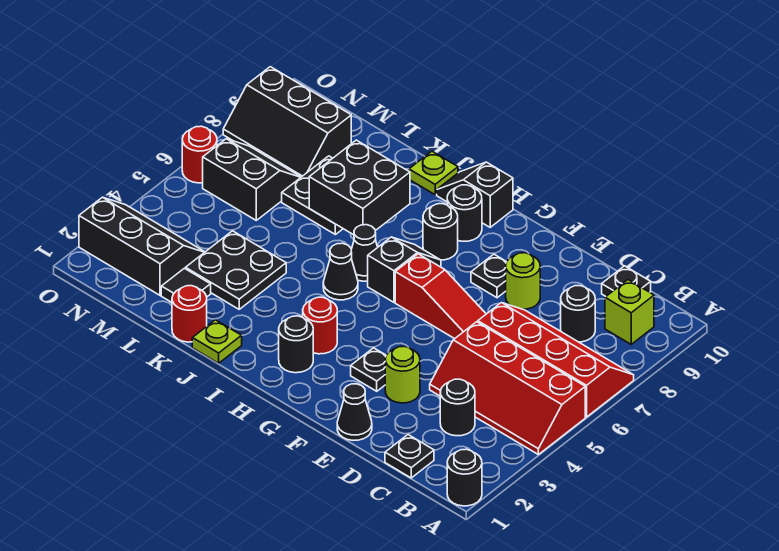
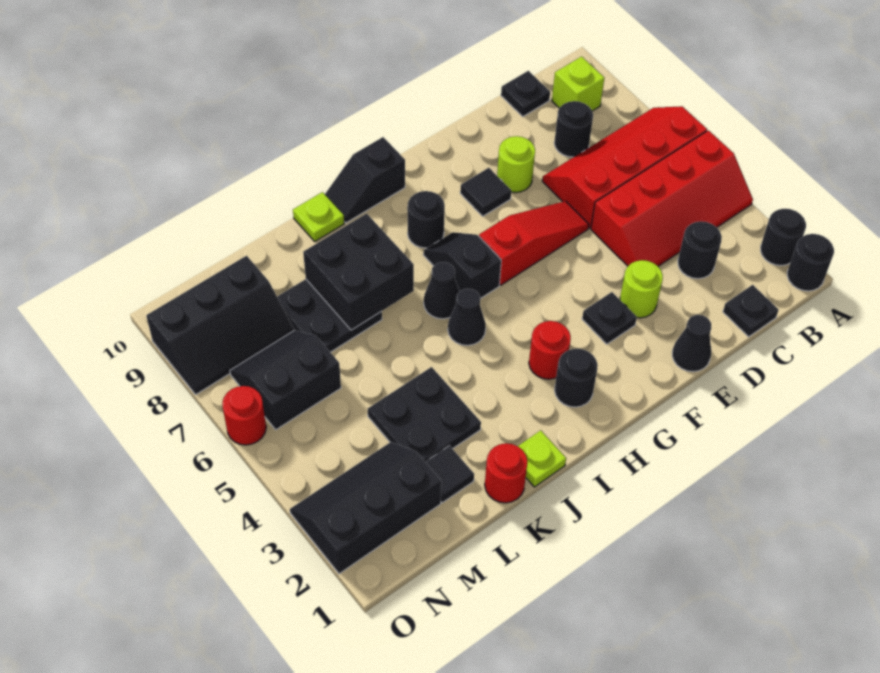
black 1x1 plate [471,254,506,298] -> black 1x1 tile [460,168,511,216]
black 1x1 round brick [447,185,482,241] -> black 1x1 round brick moved to [761,209,806,266]

